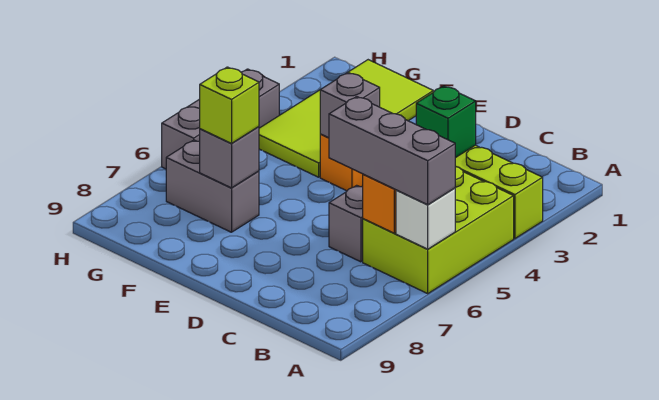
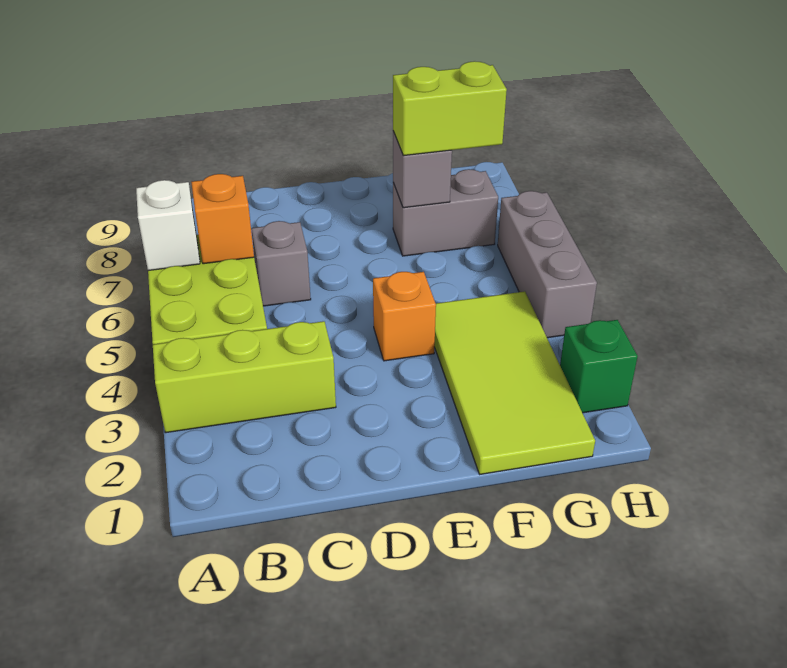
grey 1x3 brick [329,97,455,205] -> none
green 1x1 brick [416,86,476,158] -> green 1x1 brick moved to [560,320,638,413]
grey 1x1 brick [320,72,380,138] -> none
lime 1x1 brick [200,67,259,143] -> lime 1x2 brick [393,61,507,156]

